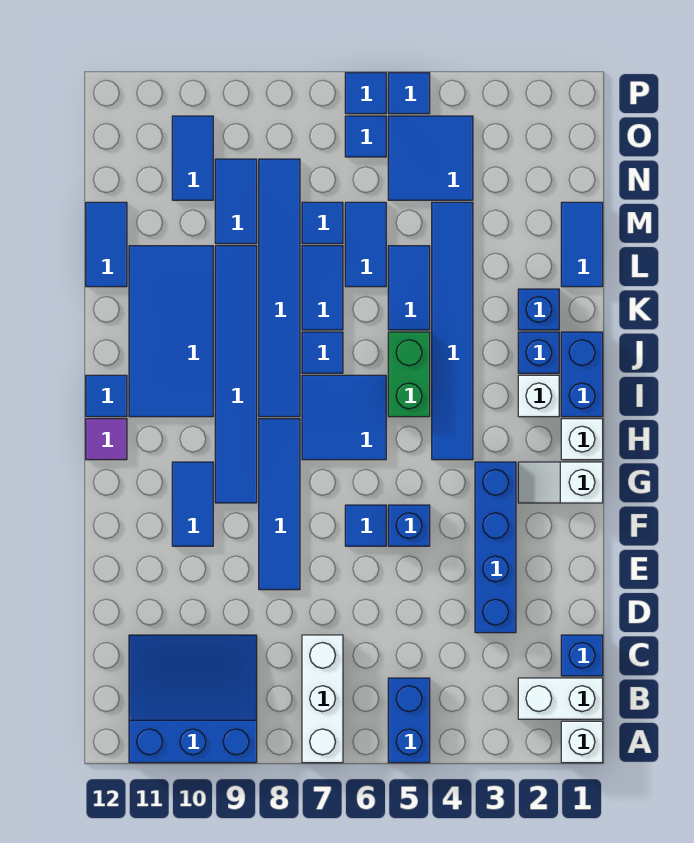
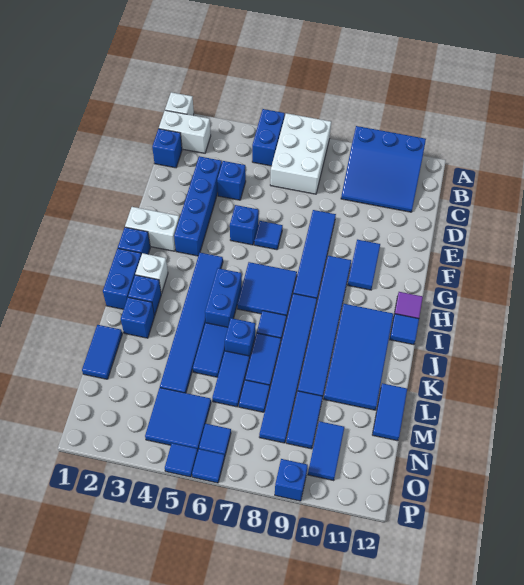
white 1x3 brick [302,635,343,763] -> white 2x3 brick [270,113,331,194]
none -> blue 1x1 brick [217,161,246,200]
white 1x2 slope [518,462,603,503] -> white 1x2 brick [125,207,179,251]
white 1x1 brick [561,419,603,460] -> blue 1x1 brick [118,227,150,255]
green 1x2 brick [388,332,430,417] -> blue 1x2 brick [205,268,242,327]
none -> blue 1x1 brick [225,318,255,359]
none -> blue 1x1 brick [275,459,308,501]

